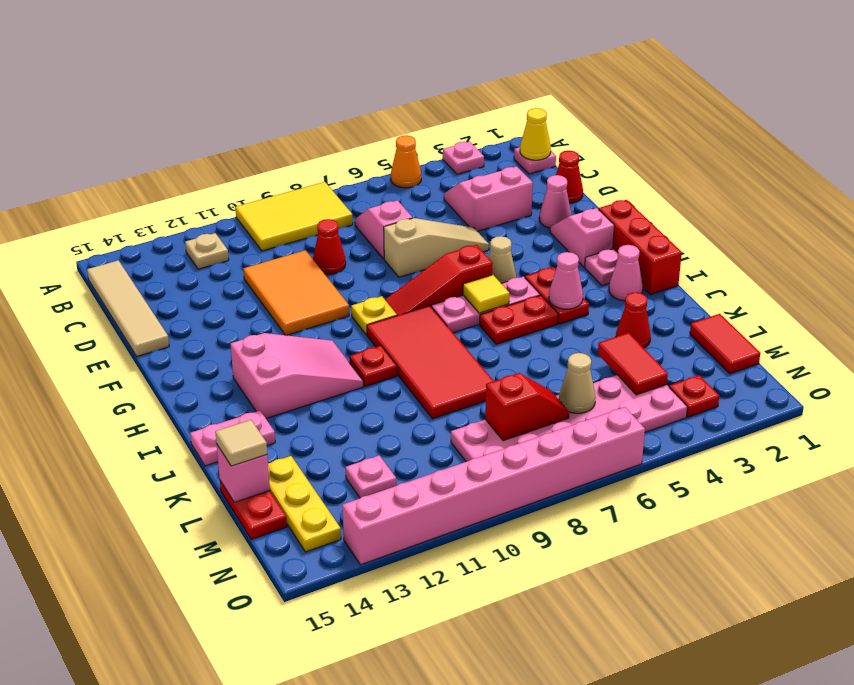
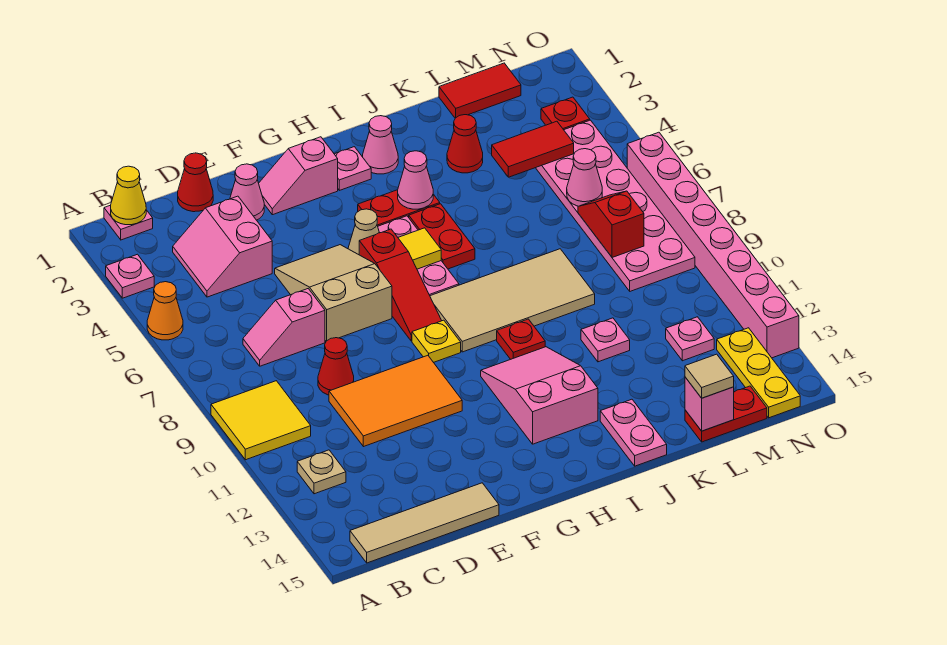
yellow 2x3 tile [235,182,353,251] -> yellow 2x2 tile [211,381,311,460]
tan 1x3 slope [384,218,489,277] -> tan 2x3 slope [275,245,392,341]
red 1x3 brick [599,200,682,295] -> none
red 2x4 tile [367,306,493,419] -> tan 2x4 tile [430,249,595,352]
none -> pink 1x1 plate [581,318,630,362]
yellow 1x3 plate [268,456,341,552] -> yellow 1x3 plate turned to [717,328,800,418]
tan 1x1 cone [559,353,596,413] -> pink 1x1 cone [567,149,602,206]

